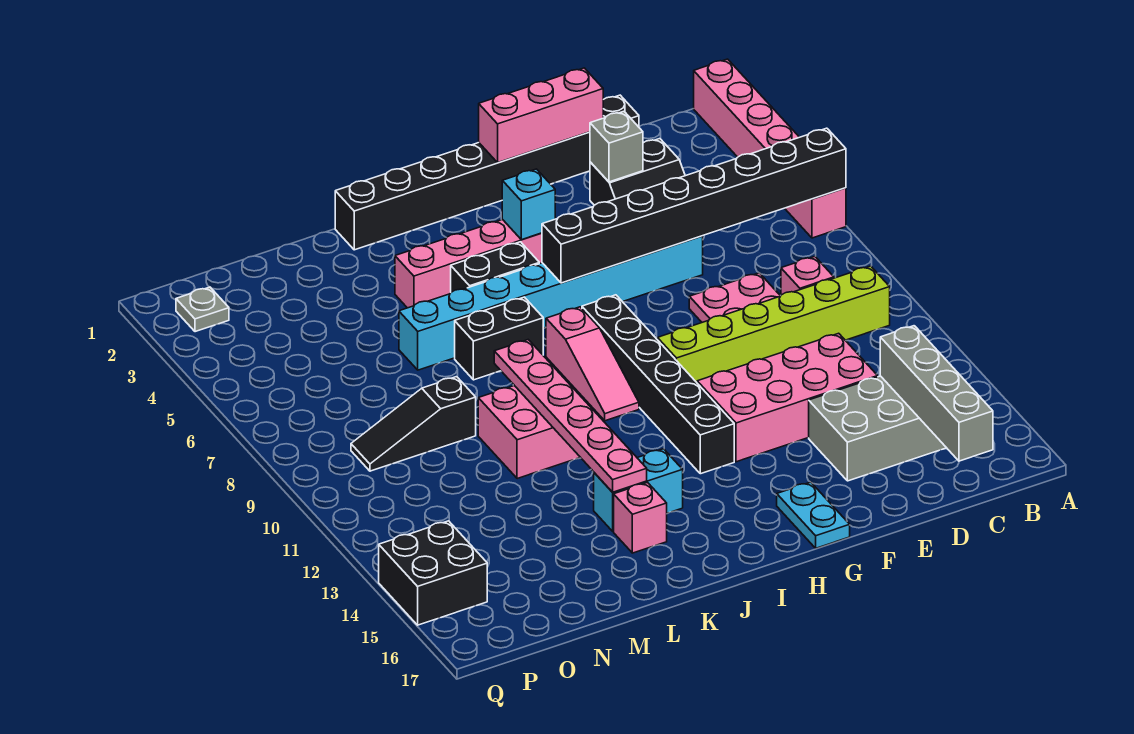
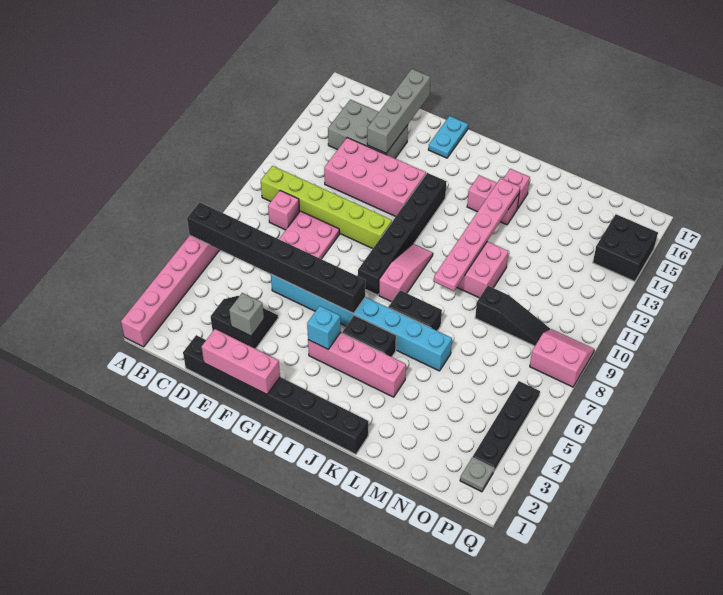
grey 1x4 brick [880,326,993,461] -> grey 1x4 brick moved to [367,69,431,153]
cyan 1x2 brick [594,449,683,531] -> pink 1x2 brick [467,175,519,225]
none -> black 1x4 plate [473,381,540,471]
none -> pink 2x2 slope [530,329,594,387]

